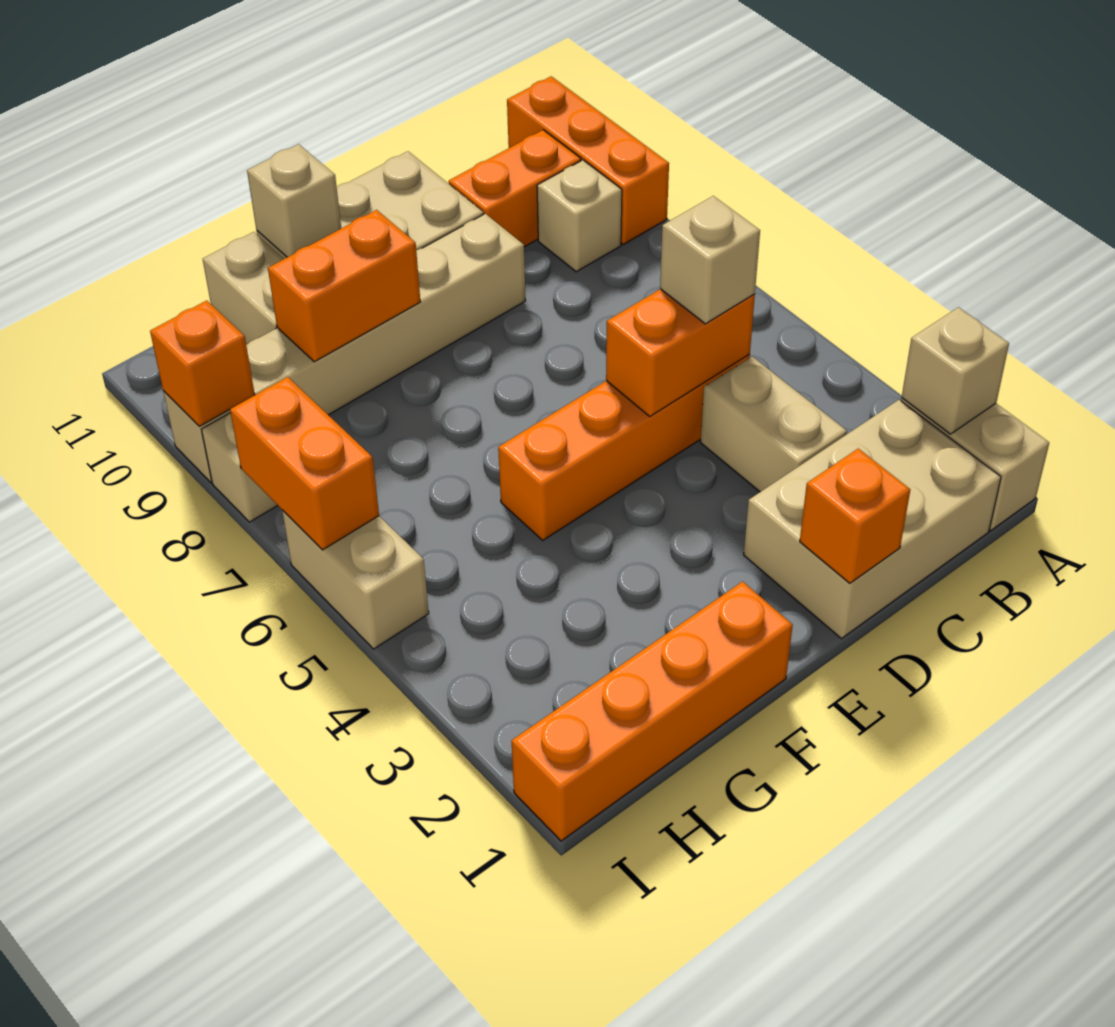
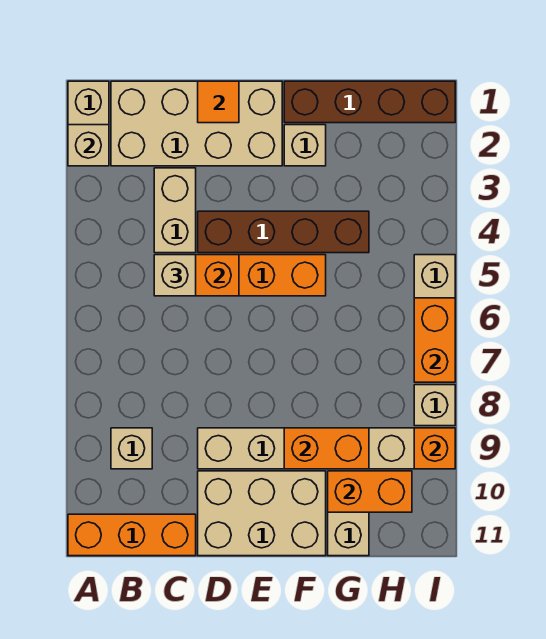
orange 1x3 brick [507,76,669,244] -> orange 1x3 brick turned to [68,514,196,556]
tan 2x3 brick [744,400,1001,638] -> tan 2x4 brick [111,81,282,166]
orange 1x2 brick [449,130,581,247] -> orange 1x2 brick moved to [328,471,412,512]
orange 1x1 brick [800,449,910,583] -> orange 1x1 tile [198,81,239,123]
none -> brown 1x4 brick [198,211,369,253]
orange 1x4 brick [512,582,793,841] -> brown 1x4 brick [284,81,455,123]
tan 1x1 brick [247,144,341,257] -> tan 1x1 brick moved to [284,125,326,166]

